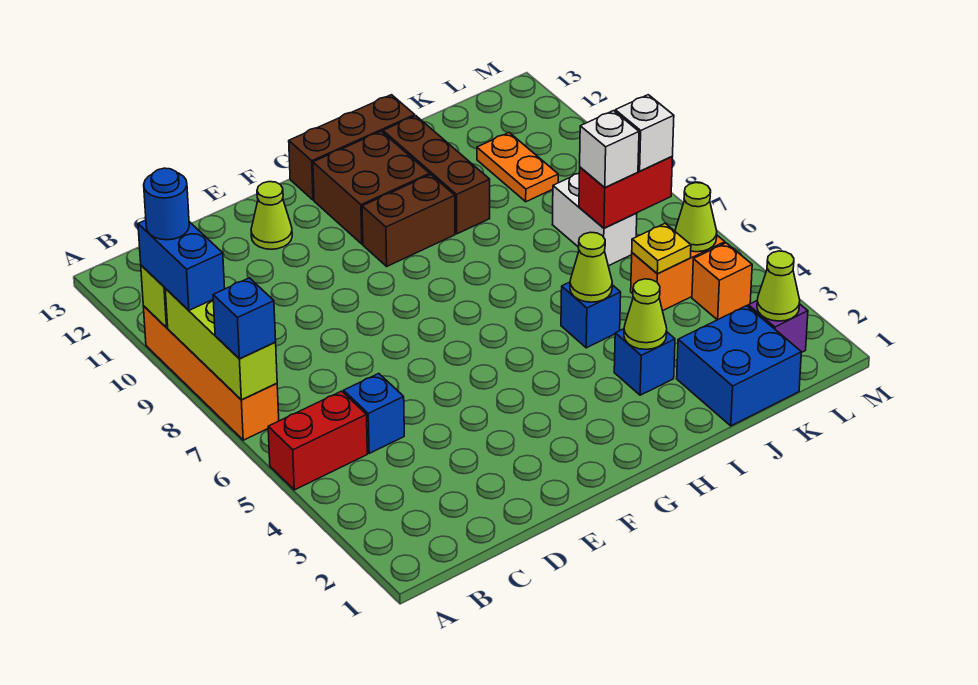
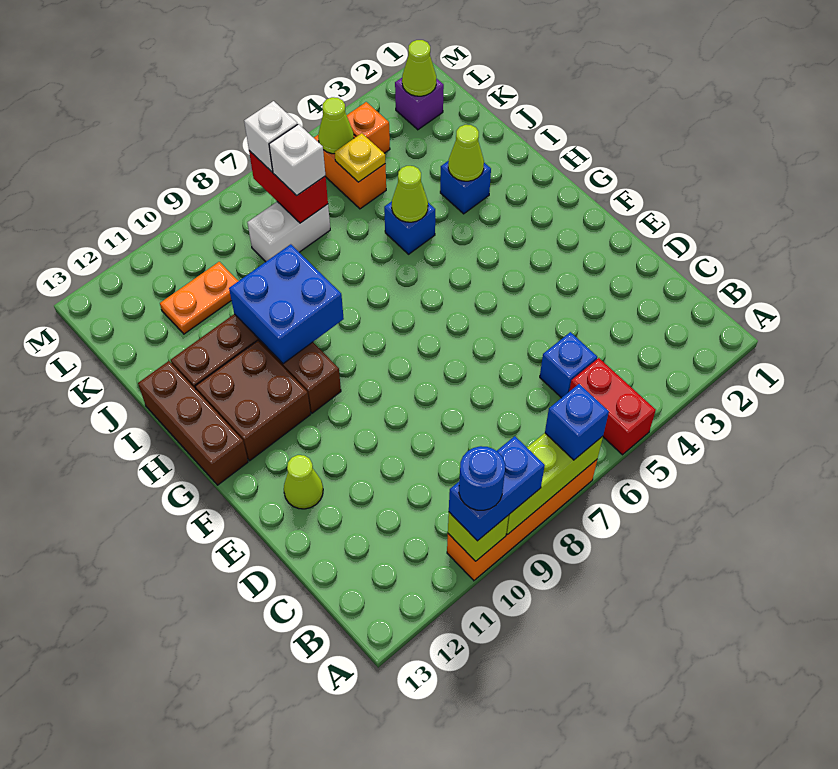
blue 2x2 brick [677,306,801,426] -> blue 2x2 brick moved to [229,244,344,364]

